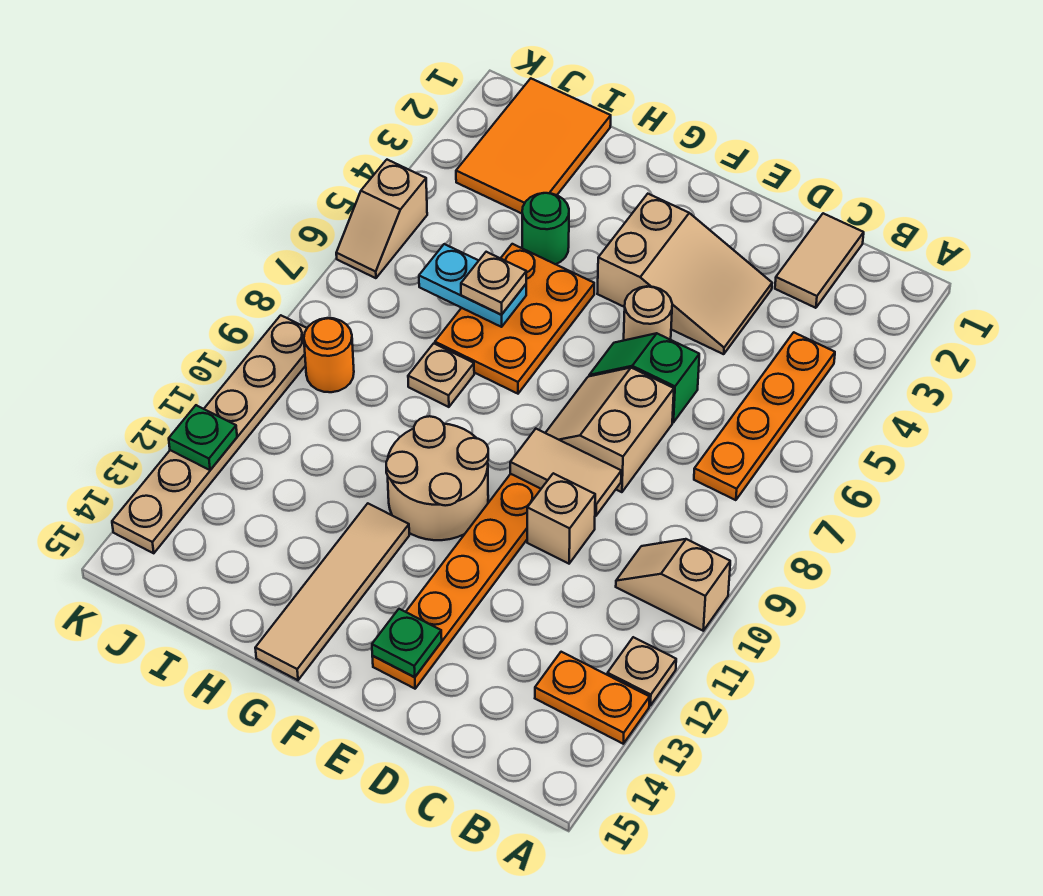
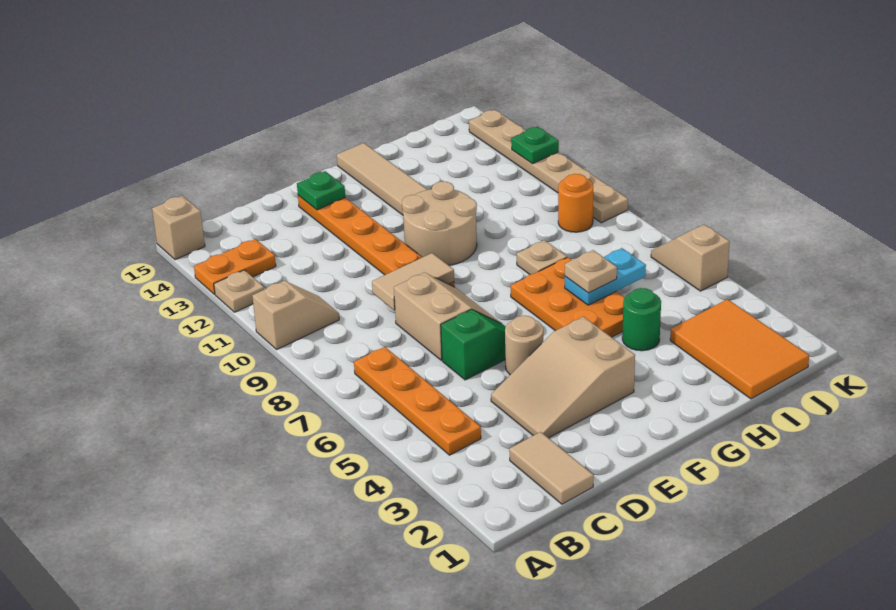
tan 1x1 brick [527,473,595,564] -> tan 1x1 brick moved to [152,196,205,260]

